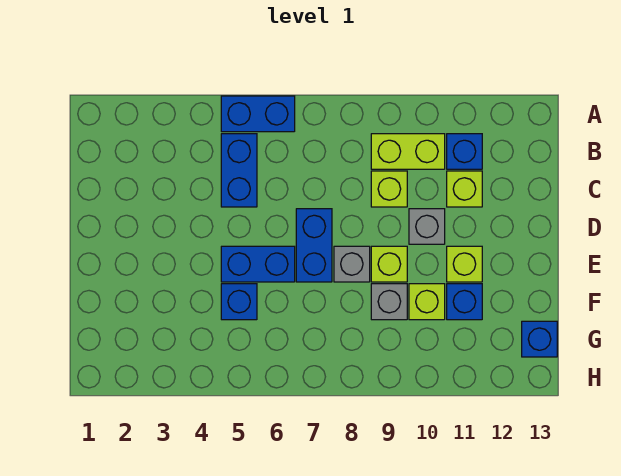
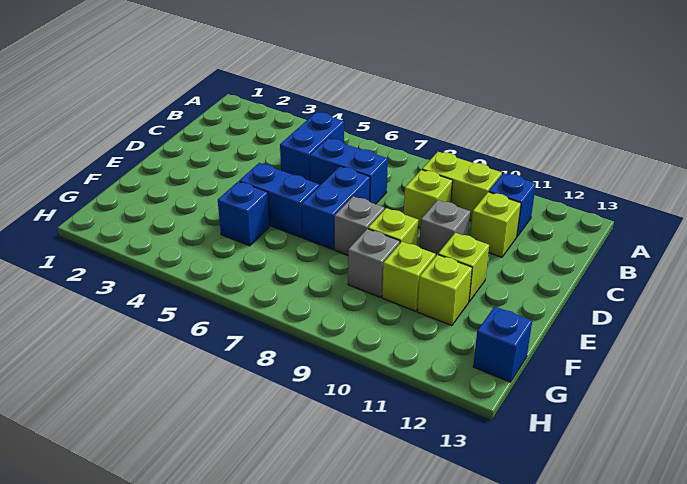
blue 1x2 brick [221,96,295,132] -> blue 1x2 brick moved to [310,138,388,204]
blue 1x1 brick [447,284,482,320] -> lime 1x1 brick [417,255,472,326]

